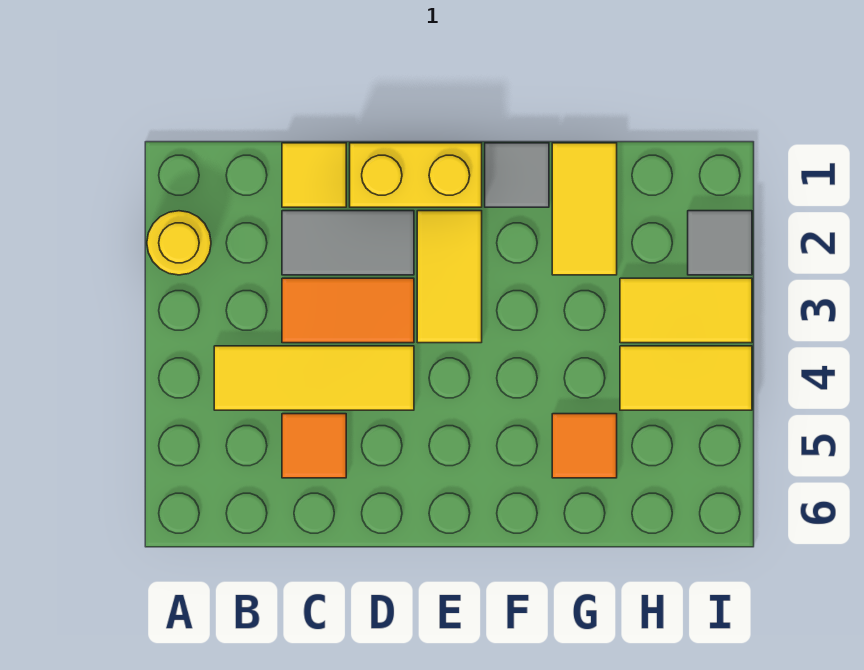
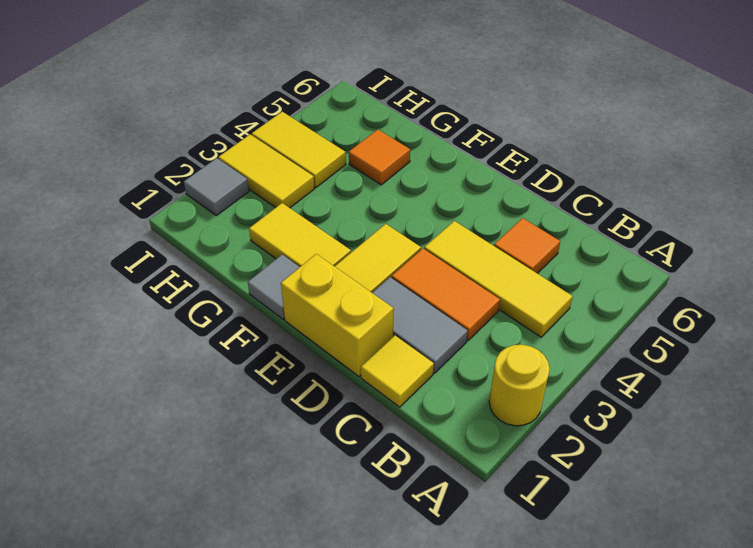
yellow 1x2 tile [552,143,617,275] -> yellow 1x2 tile turned to [249,203,351,267]

